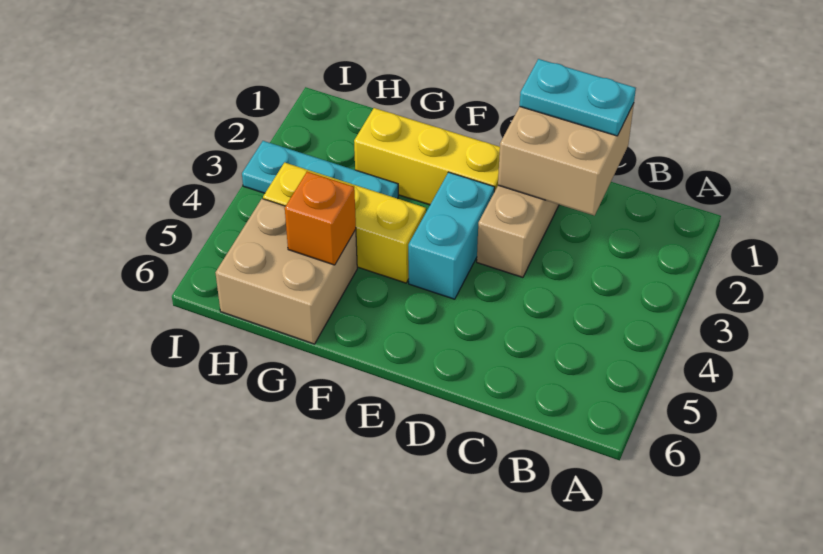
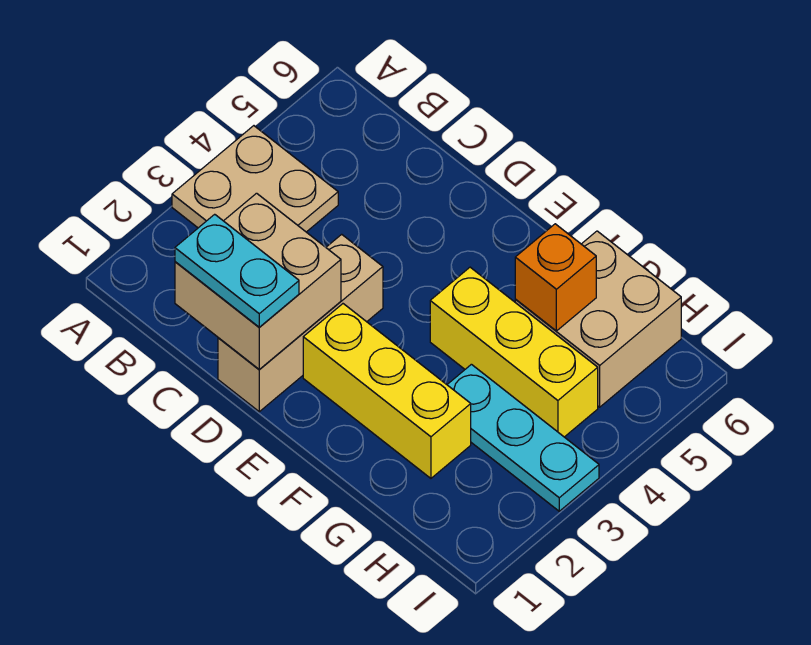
none -> tan 2x2 plate [172,126,338,232]
cyan 1x2 brick [408,172,495,299] -> none

